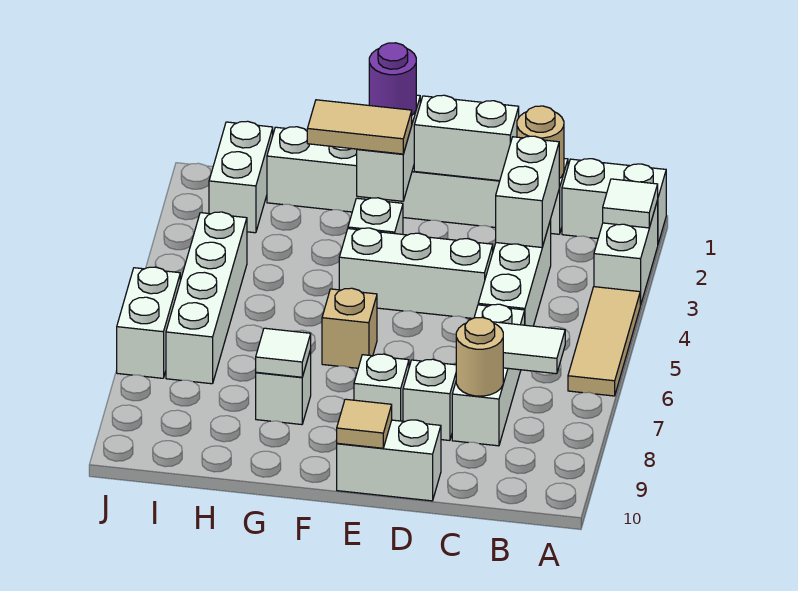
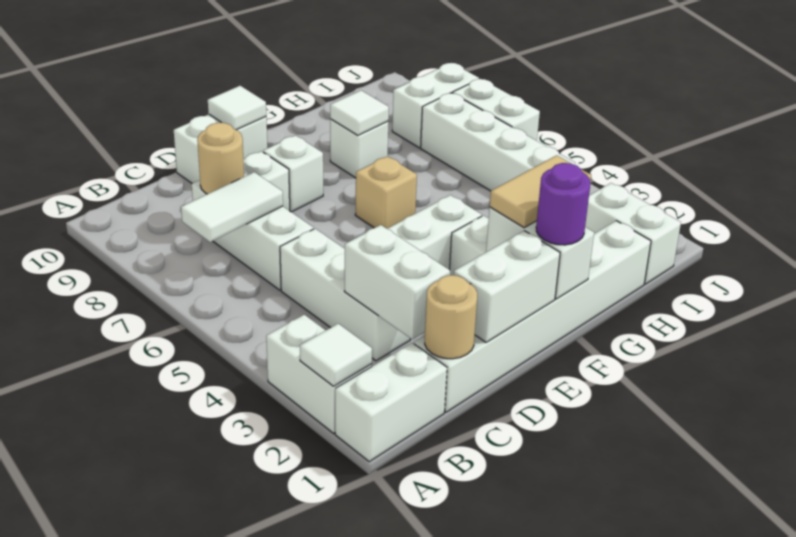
tan 1x3 tile [568,287,640,396] -> none
tan 1x1 tile [337,399,392,448] -> white 1x1 tile [208,86,266,130]
none -> white 1x2 brick [392,63,479,148]

